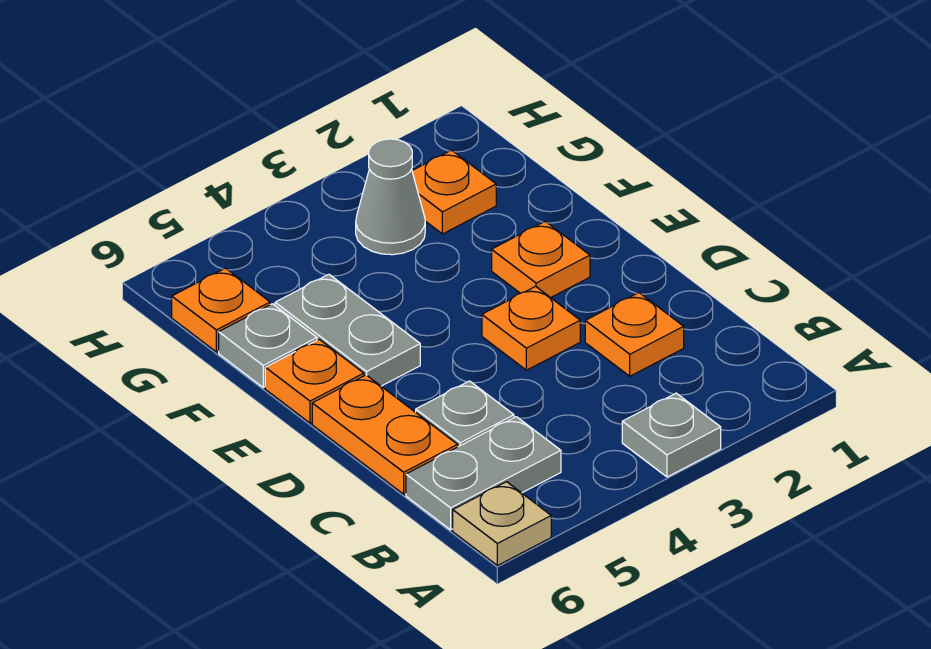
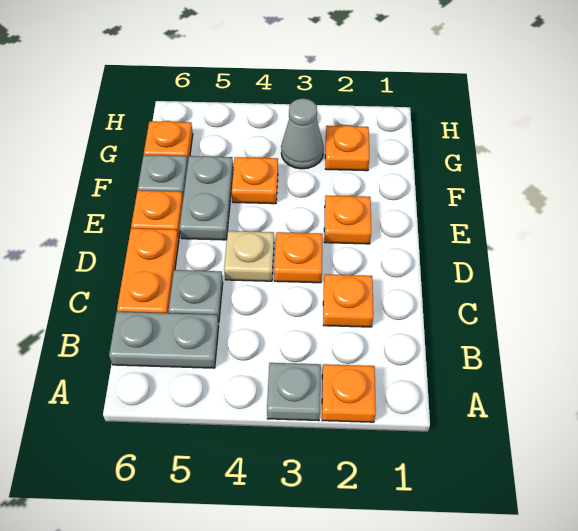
none -> orange 1x1 plate [322,364,376,422]
tan 1x1 plate [453,482,551,565] -> tan 1x1 plate moved to [224,231,274,281]
none -> orange 1x1 plate [231,157,278,204]

